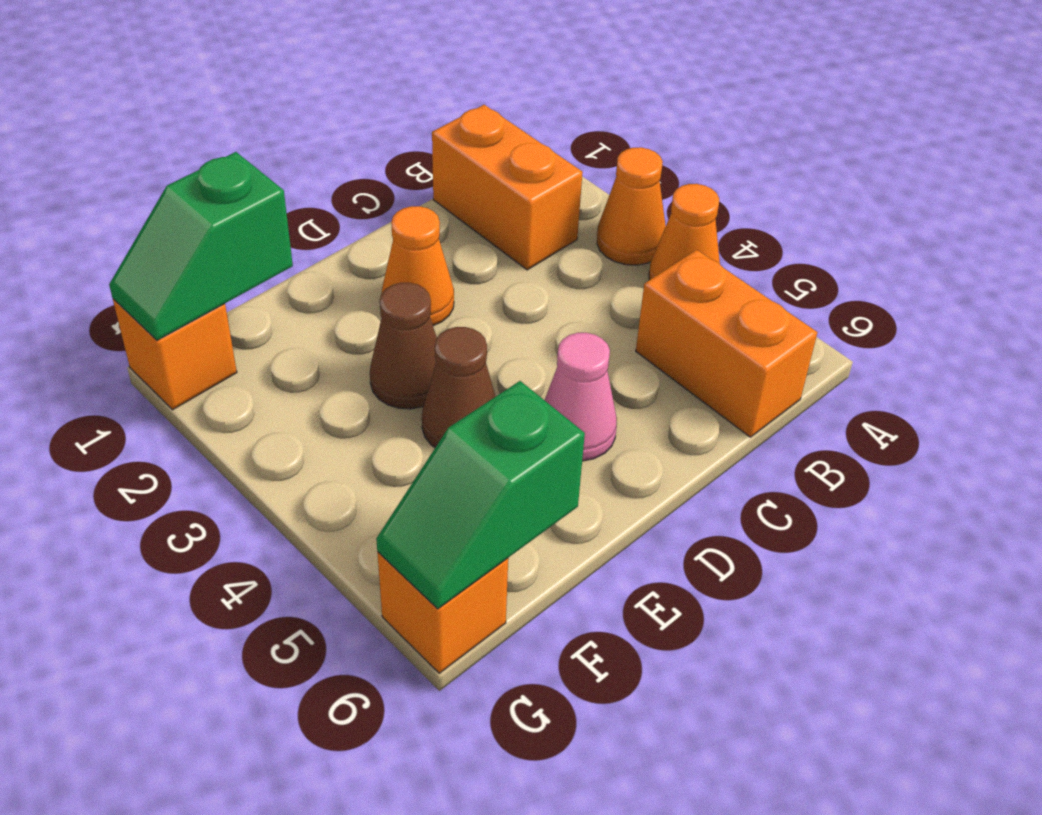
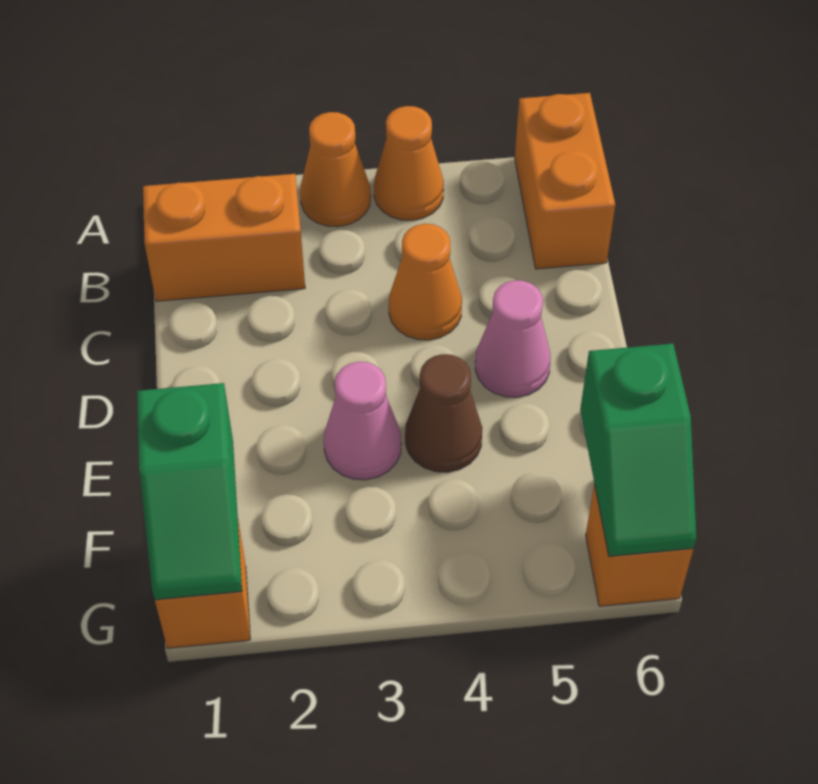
orange 1x2 brick [636,250,817,437] -> orange 1x2 brick turned to [515,93,615,269]
orange 1x1 cone [382,206,454,326] -> orange 1x1 cone moved to [389,224,462,340]
brown 1x1 cone [370,283,437,409] -> pink 1x1 cone [324,362,401,480]

